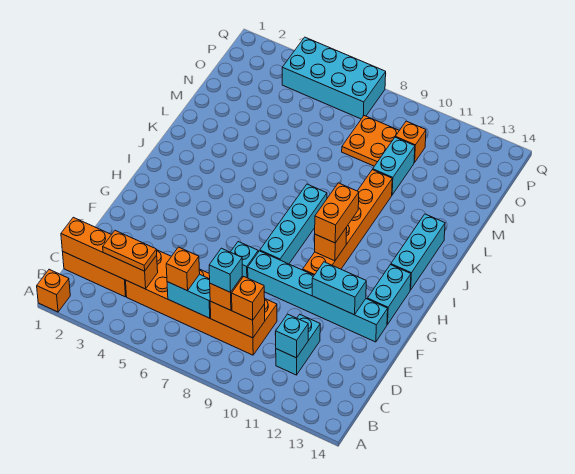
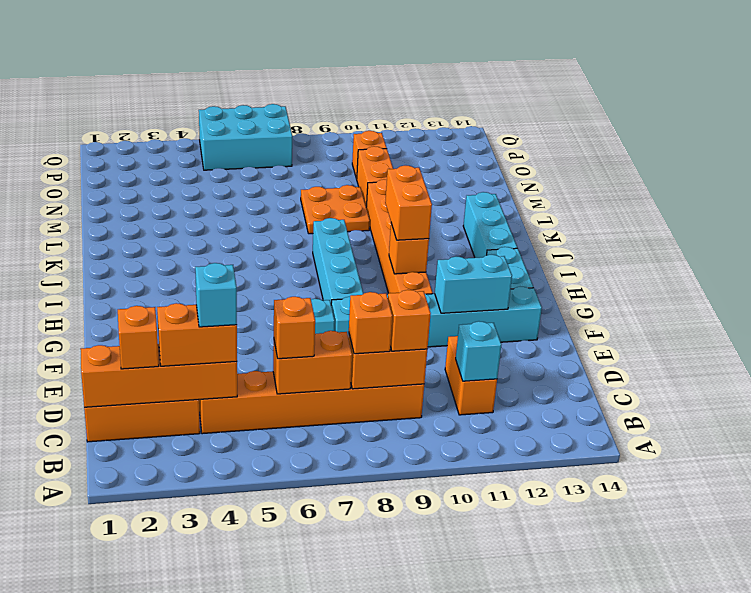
orange 1x1 brick [37,269,70,312] -> orange 1x1 brick moved to [118,306,159,369]
orange 1x2 plate [103,231,157,271] -> orange 1x2 brick [157,303,237,366]
orange 2x6 brick [126,250,277,355] -> orange 1x6 brick [199,371,424,434]
cyan 1x2 brick [167,274,211,318] -> orange 1x2 brick [273,331,352,394]
cyan 1x1 brick [209,248,242,292] -> cyan 1x1 brick moved to [195,263,237,327]
cyan 1x2 brick [276,315,320,375] -> orange 1x2 brick [445,336,497,415]
cyan 1x2 brick [373,137,415,195] -> orange 1x2 brick [357,146,393,207]
orange 2x2 plate [342,116,399,166] -> orange 2x2 plate moved to [301,185,370,234]
cyan 2x4 brick [282,37,386,119] -> cyan 2x3 brick [199,104,292,170]

